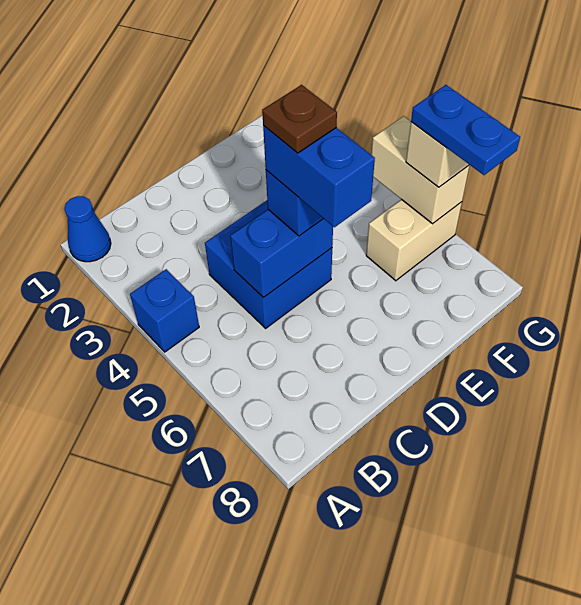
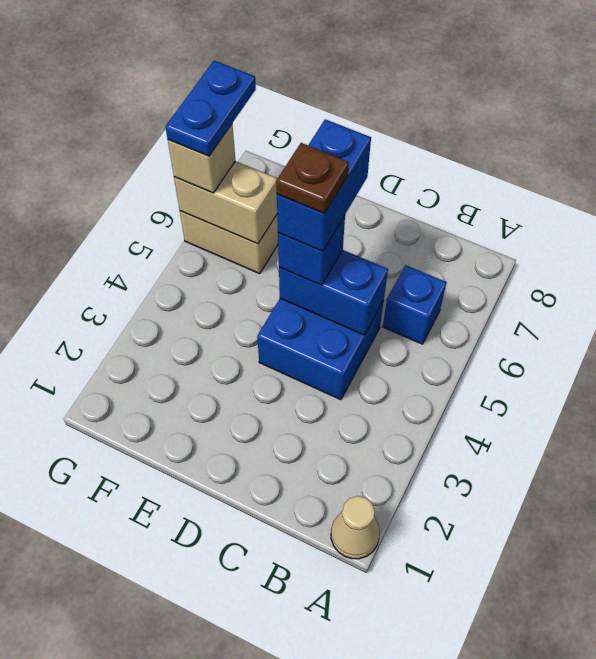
blue 1x1 cone [64,196,111,262] -> tan 1x1 cone [331,496,380,559]
blue 1x1 brick [130,269,199,352] -> blue 1x1 brick moved to [383,265,447,344]
tan 1x2 brick [371,116,470,224] -> tan 1x2 brick turned to [174,161,277,244]

